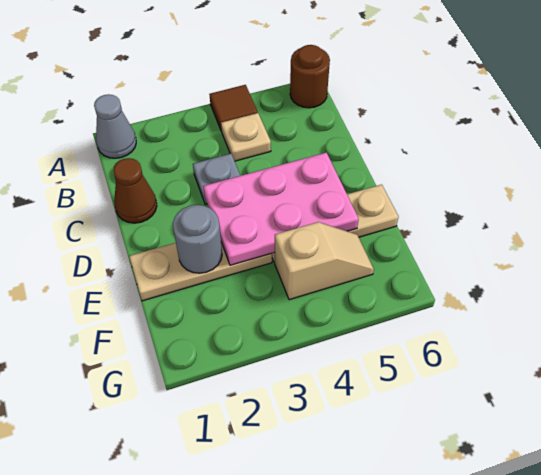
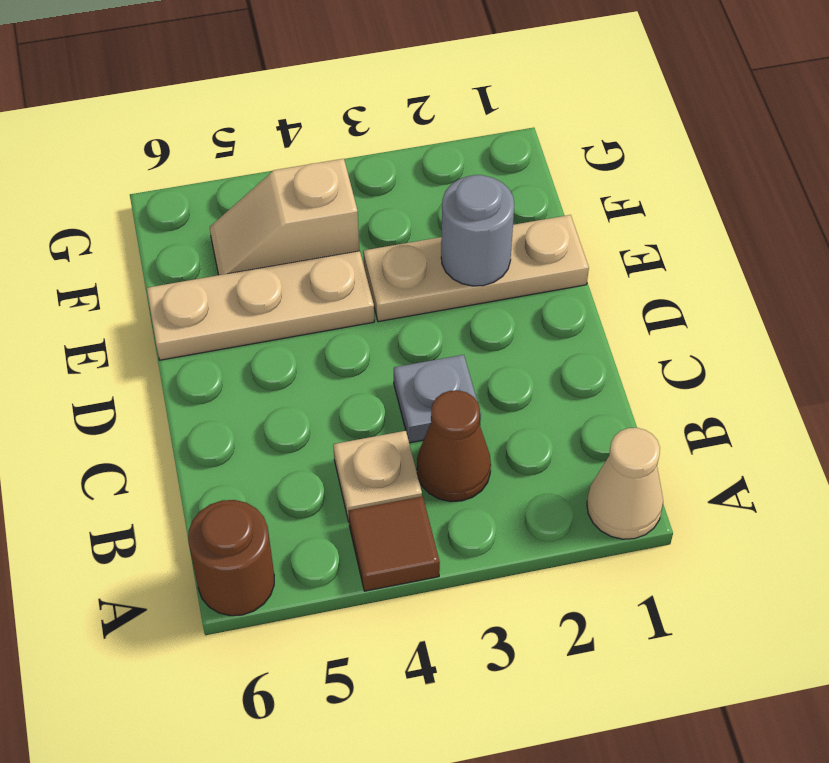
grey 1x1 cone [94,94,136,158] -> tan 1x1 cone [587,428,663,539]
brown 1x1 cone [113,158,157,223] -> brown 1x1 cone moved to [417,390,491,502]
pink 2x3 plate [203,153,359,265] -> none

